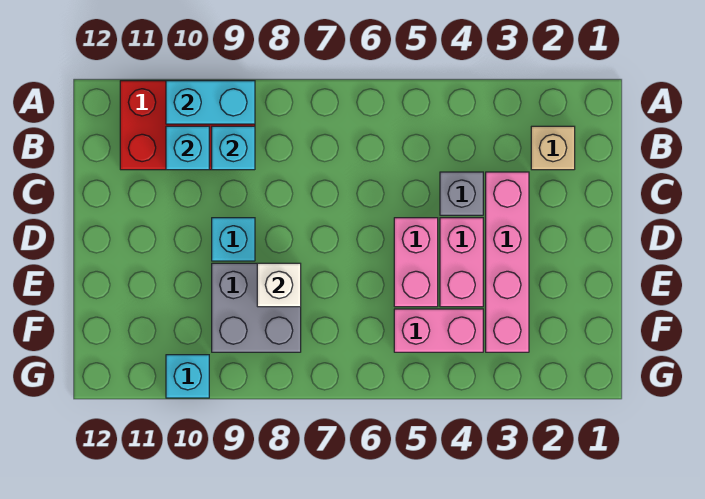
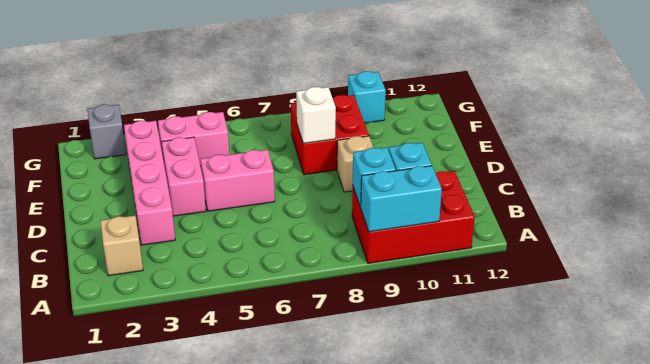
grey 1x1 brick [440,172,483,215] -> grey 1x1 brick moved to [87,104,126,159]
pink 1x2 brick [394,218,438,307] -> pink 1x2 brick turned to [201,150,275,211]
cyan 1x1 brick [212,218,255,261] -> tan 1x1 brick [337,136,374,192]
grey 2x2 brick [212,263,301,352] -> red 2x2 brick [291,95,369,175]

